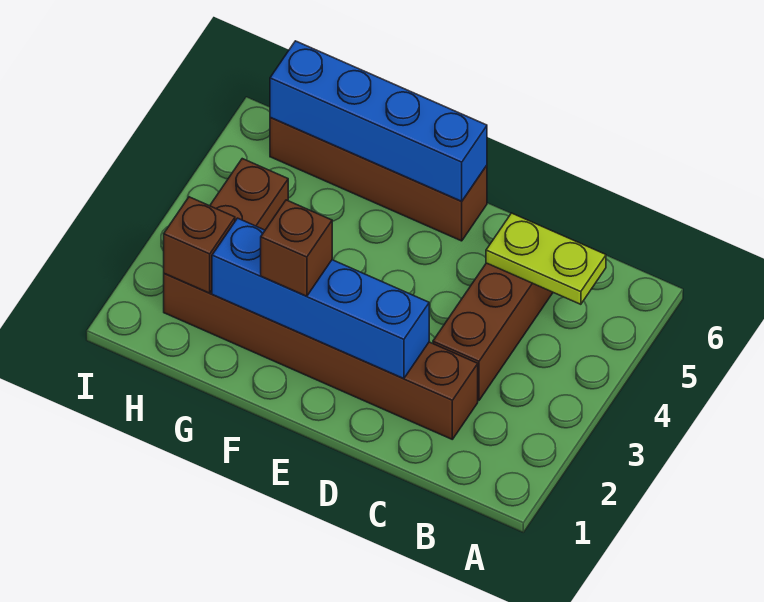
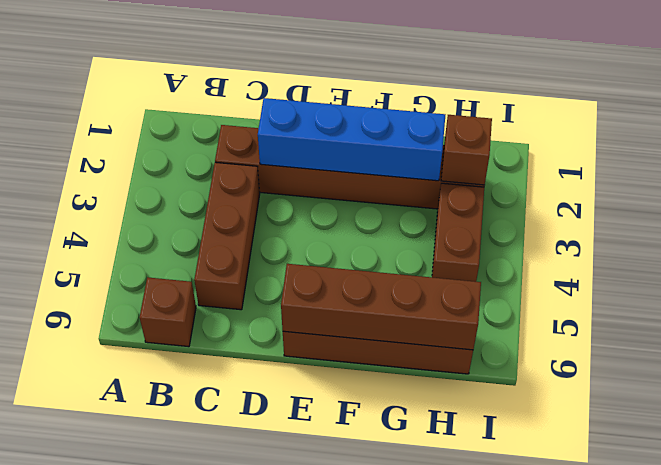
lime 1x2 plate [486,213,606,304] -> none
blue 1x4 brick [270,41,487,201] -> brown 1x4 brick [281,264,481,350]
brown 1x1 brick [261,200,332,296] -> brown 1x1 brick moved to [140,277,196,347]

